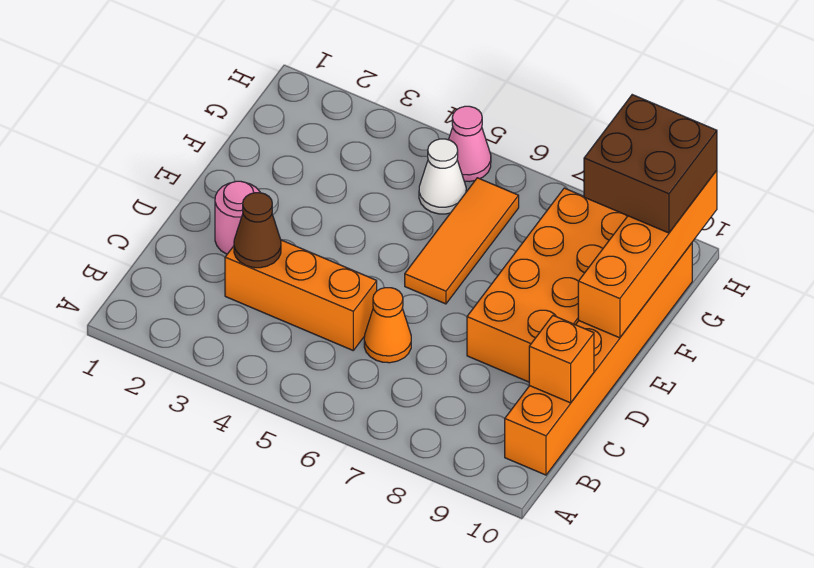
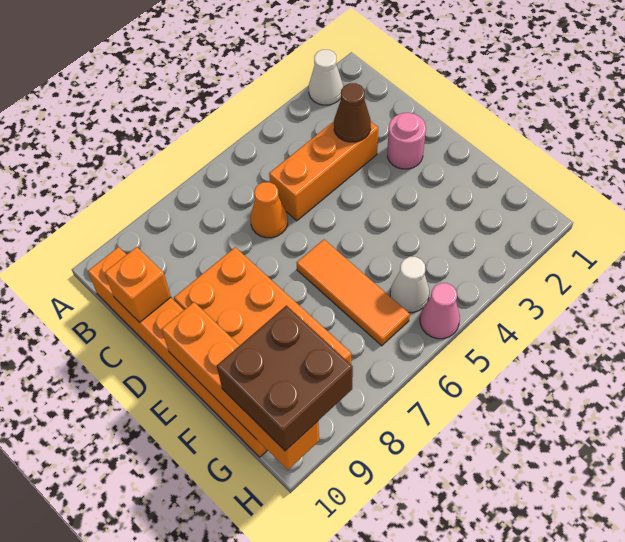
none -> white 1x1 cone [309,50,343,105]

